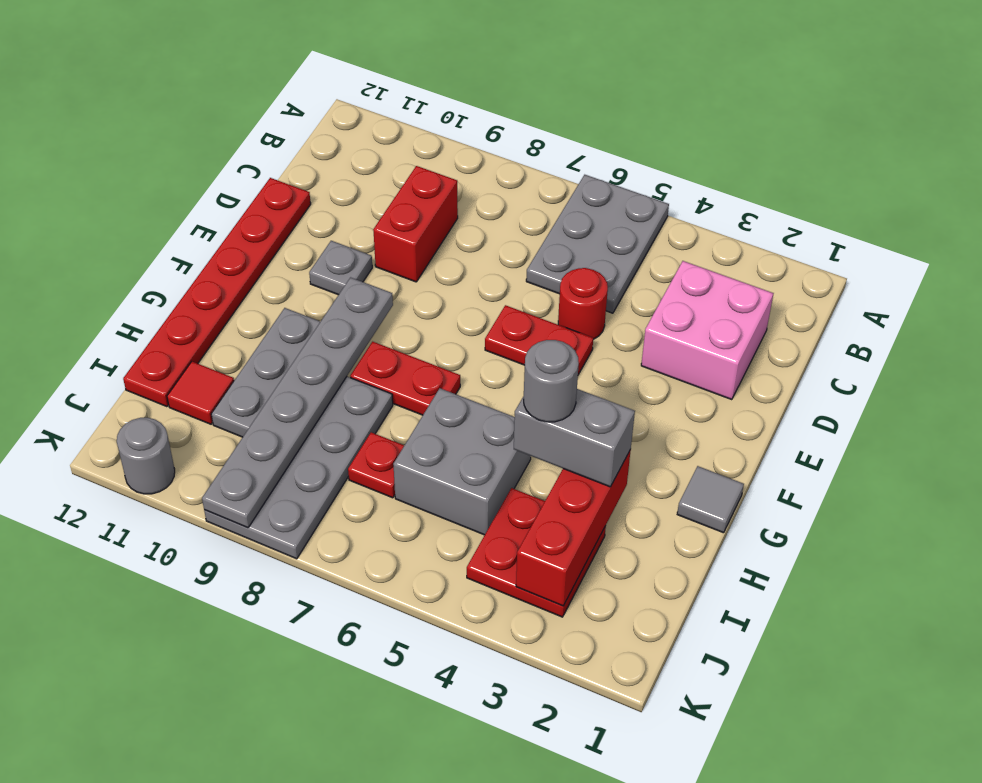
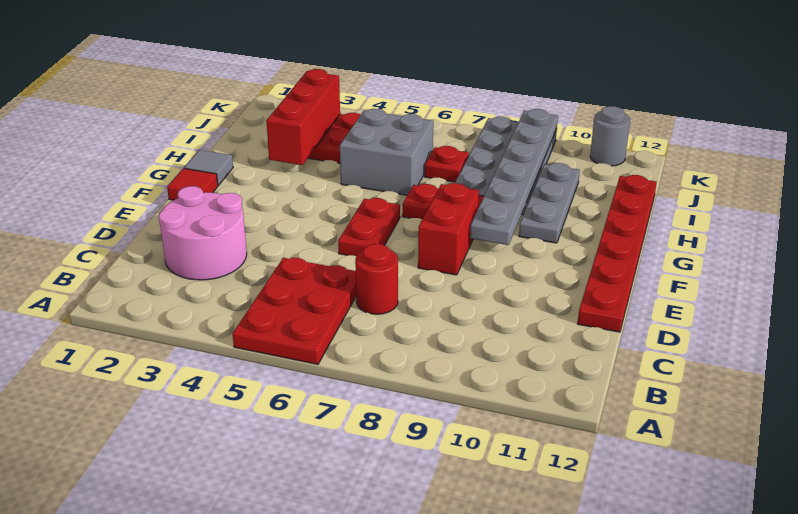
grey 2x3 plate [526,175,669,313] -> red 2x3 plate [233,258,356,364]
pink 2x2 brick [641,261,774,400] -> pink 2x2 round brick [159,186,247,280]
red 1x2 brick [373,166,458,282] -> red 1x2 brick moved to [418,183,479,275]
red 1x1 round brick [558,268,608,339] -> red 1x1 round brick moved to [355,244,398,314]
red 1x2 plate [485,305,593,375] -> red 1x2 plate turned to [338,198,400,256]
grey 1x1 plate [309,241,372,295] -> none
grey 1x2 brick [514,389,635,487] -> none
grey 1x1 round brick [524,340,579,422] -> none
red 1x1 tile [167,362,234,424] -> red 1x1 tile moved to [167,168,218,200]

